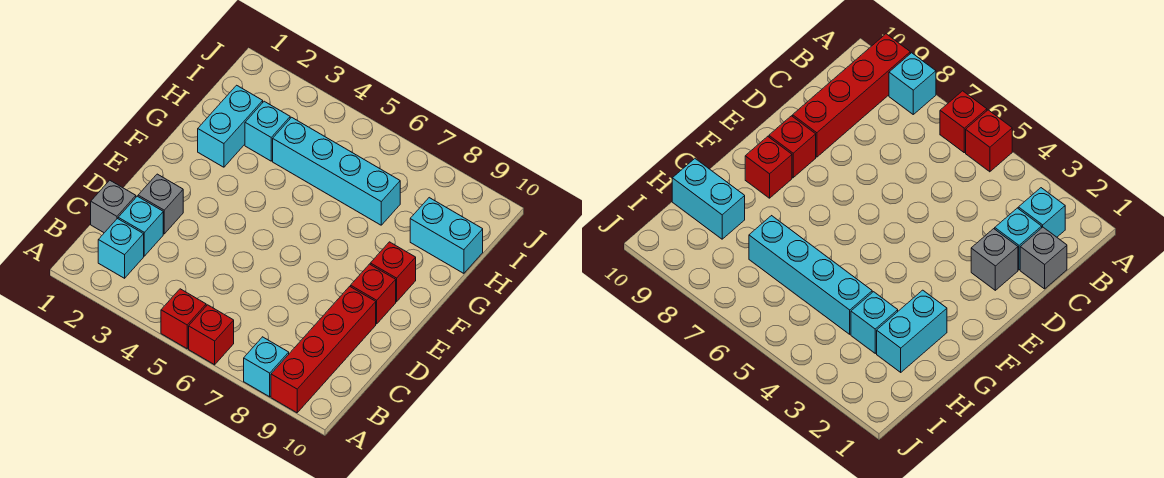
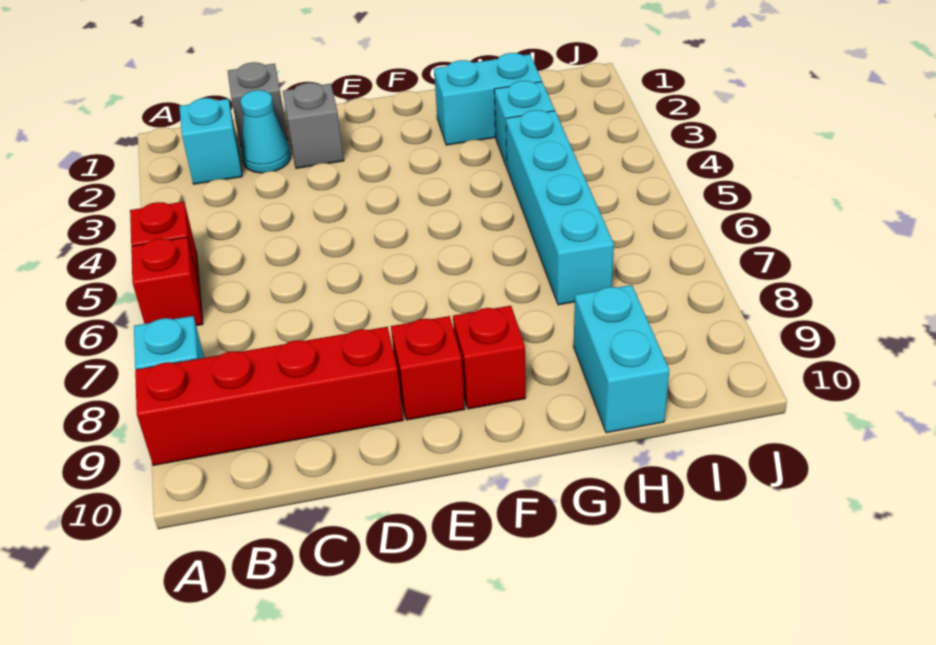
cyan 1x1 brick [118,196,163,256] -> cyan 1x1 cone [241,90,291,173]

